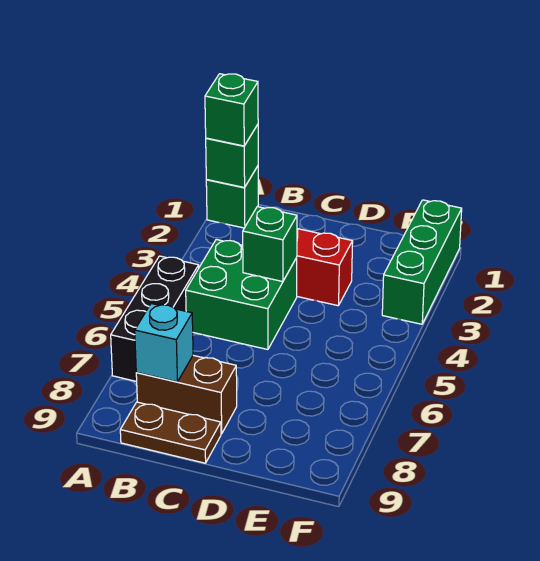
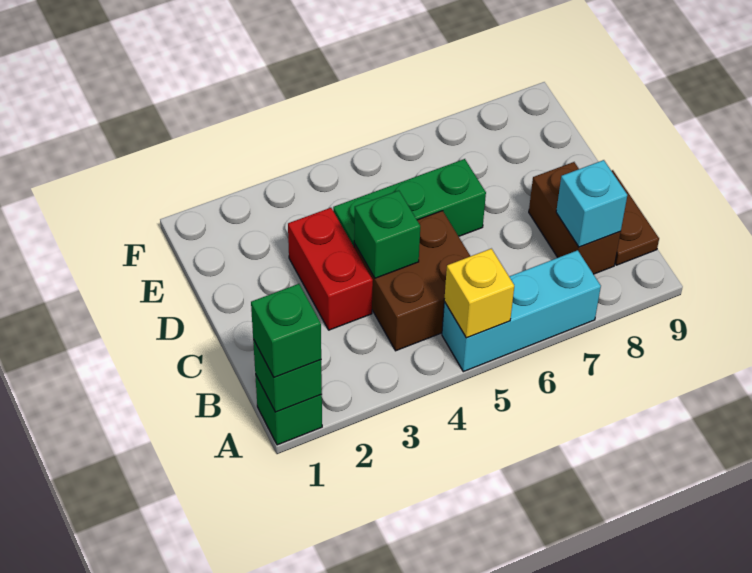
black 1x3 brick [111,256,199,382] -> cyan 1x3 brick [442,250,601,372]
none -> yellow 1x1 brick [444,249,514,338]
green 2x2 brick [186,240,297,350] -> brown 2x2 brick [354,211,470,351]
green 1x3 brick [382,200,462,324] -> green 1x3 brick moved to [333,159,486,246]

